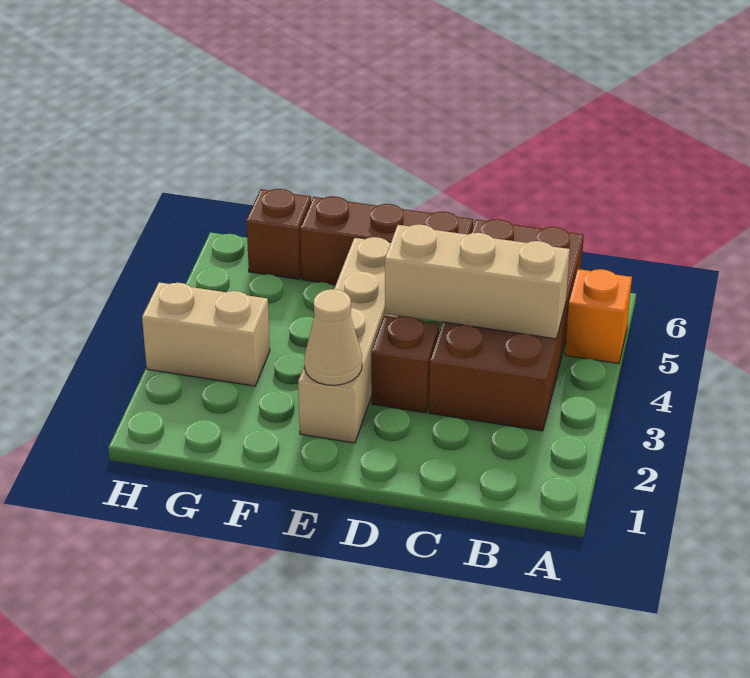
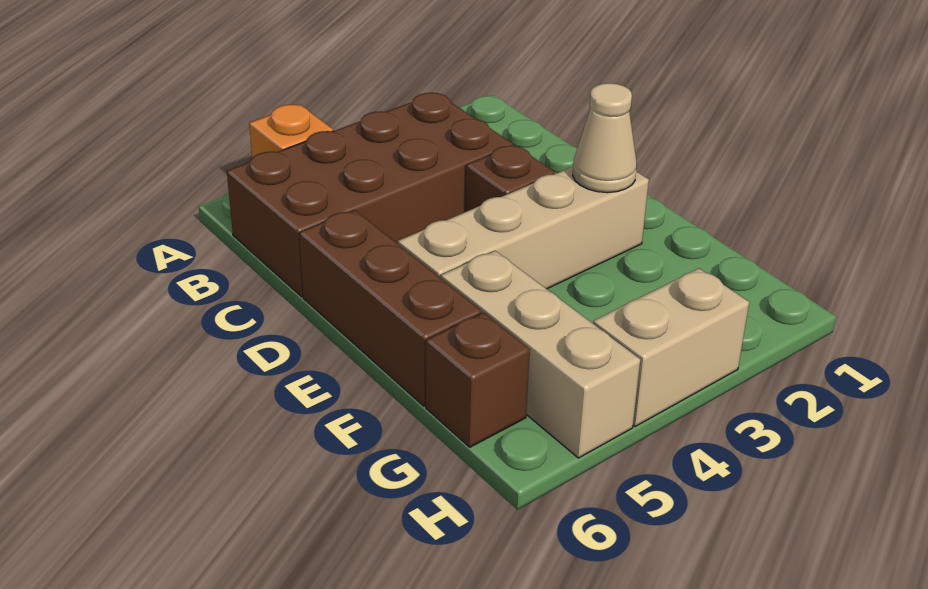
tan 1x3 brick [385,225,570,339] -> tan 1x3 brick moved to [441,251,640,458]
tan 1x2 brick [142,282,270,386] -> tan 1x2 brick turned to [593,268,749,426]

